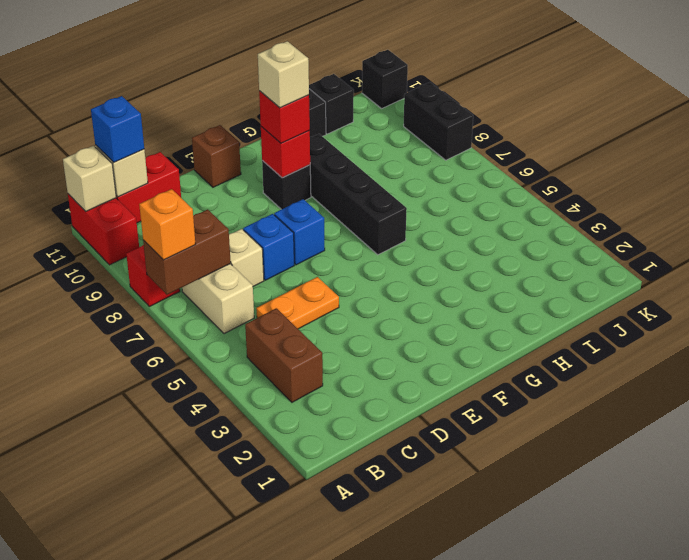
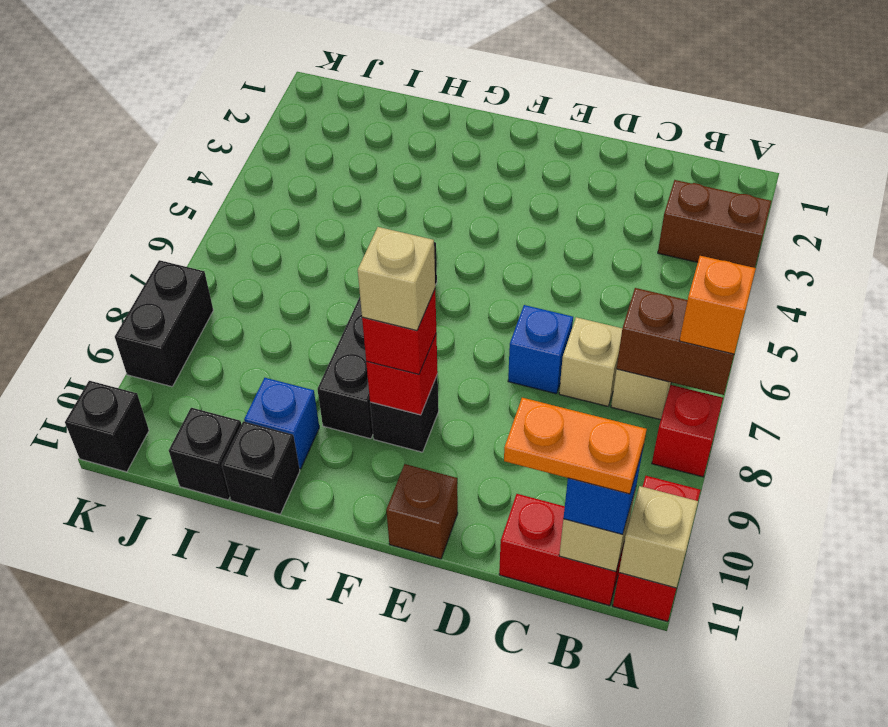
brown 1x2 brick [245,308,323,402] -> brown 1x2 brick turned to [658,180,771,268]
orange 1x2 plate [256,277,339,329] -> orange 1x2 plate moved to [504,398,647,494]
blue 1x1 brick [274,199,325,265] -> blue 1x1 brick moved to [244,378,319,469]

